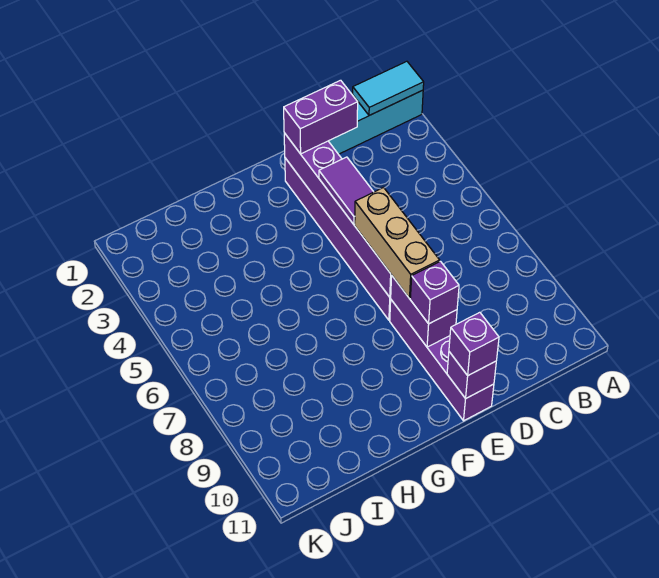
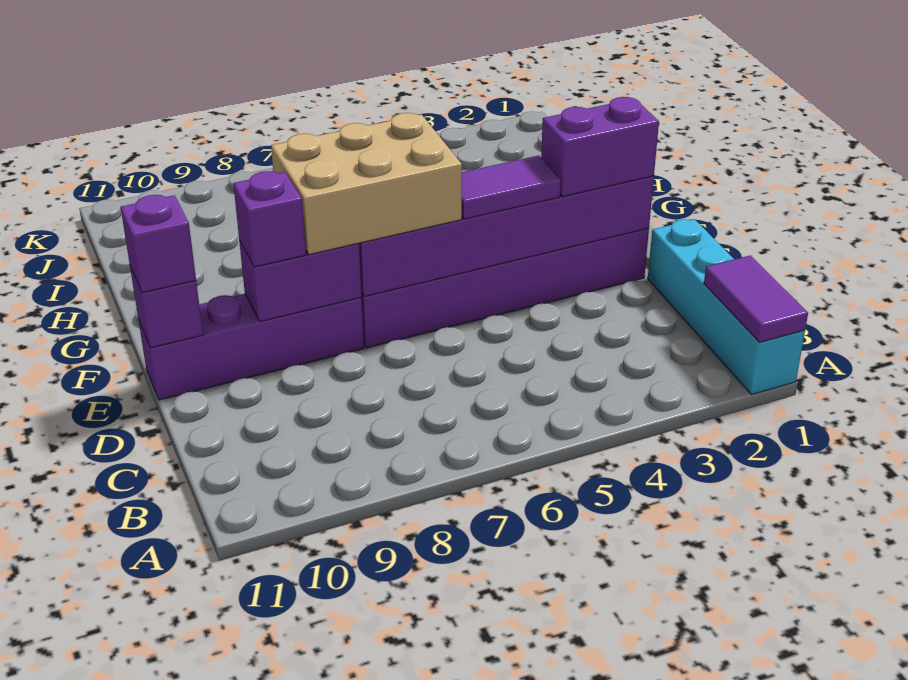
cyan 1x2 tile [353,61,424,115] -> purple 1x2 tile [704,255,808,342]
purple 1x2 brick [284,80,358,154] -> purple 1x2 brick turned to [541,97,659,197]
tan 1x3 brick [355,188,440,298] -> tan 2x3 brick [271,113,462,255]

